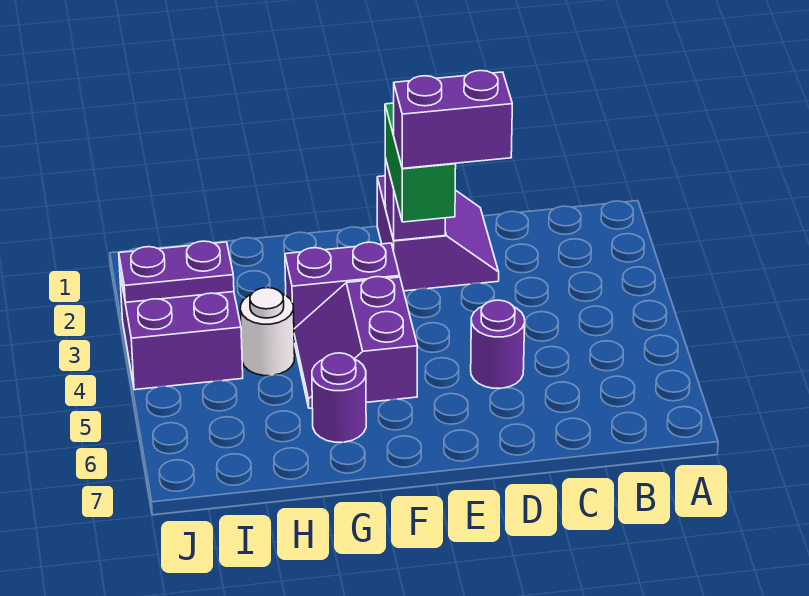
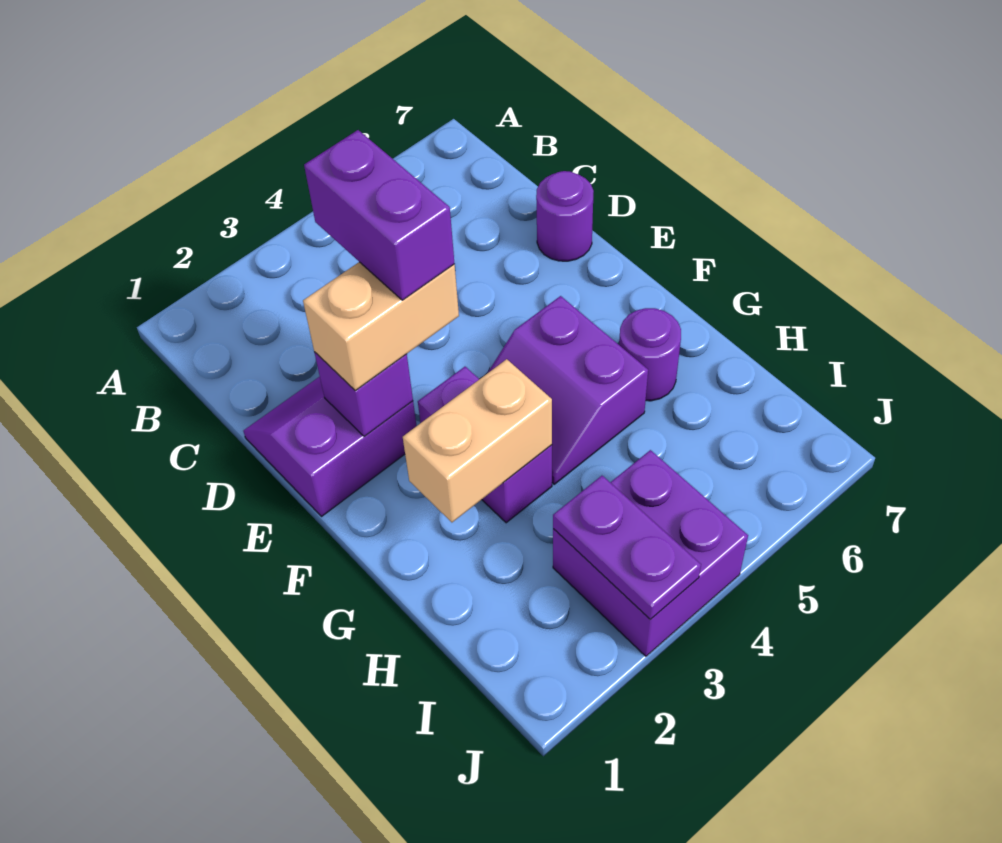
purple 1x1 round brick [471,300,525,388] -> purple 1x1 round brick moved to [536,171,594,261]
green 1x2 brick [385,103,456,222] -> tan 1x2 brick [303,262,459,390]
purple 2x2 slope [294,277,418,408] -> purple 2x2 slope turned to [488,296,648,484]
none -> tan 1x2 brick [403,359,552,522]
white 1x1 round brick [240,288,295,376] -> none

